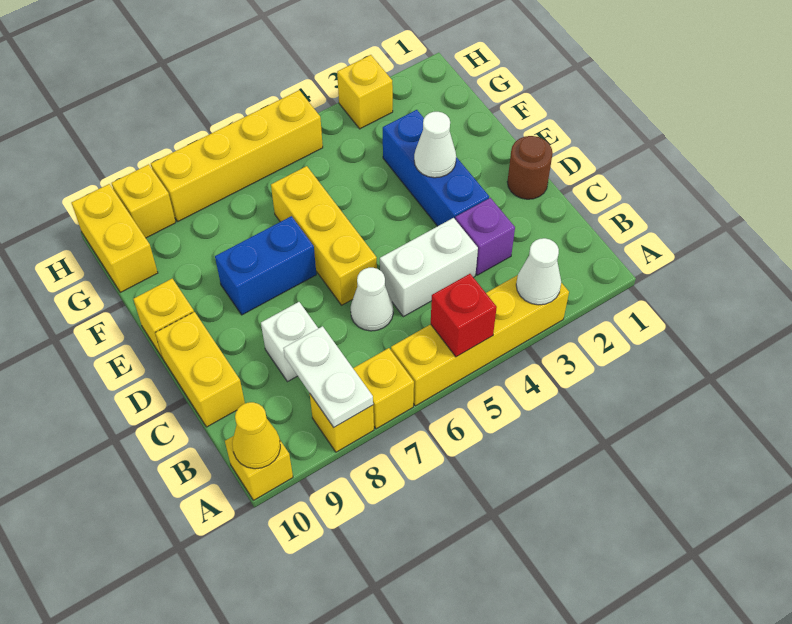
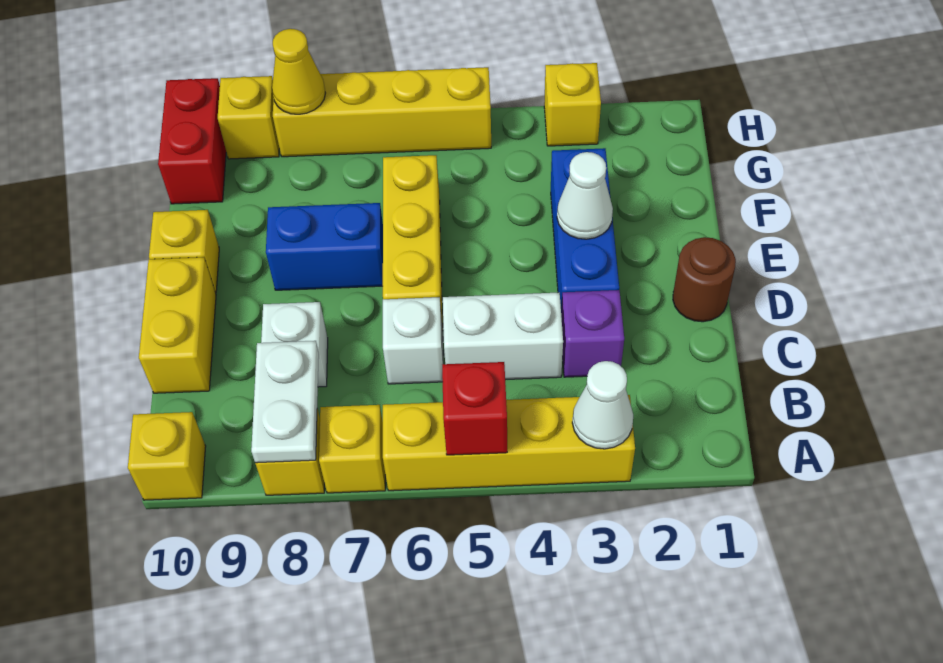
yellow 1x1 cone [232,402,280,469] -> yellow 1x1 cone moved to [272,29,325,114]
white 1x1 cone [351,268,393,331] -> white 1x1 brick [383,297,443,384]
yellow 1x2 brick [72,184,158,292] -> red 1x2 brick [158,78,226,204]

